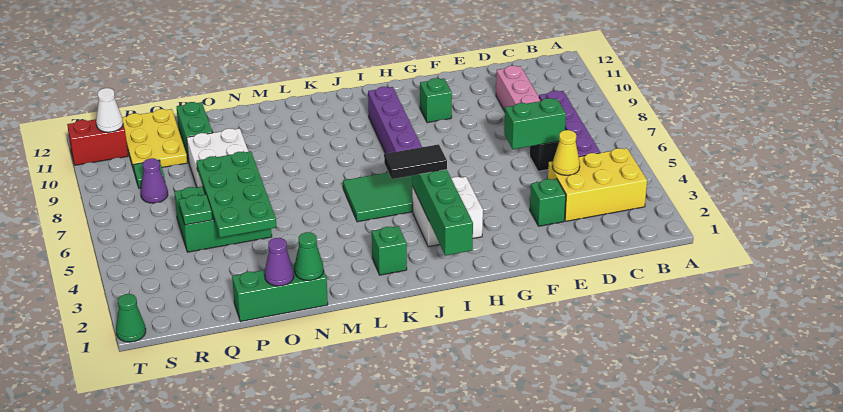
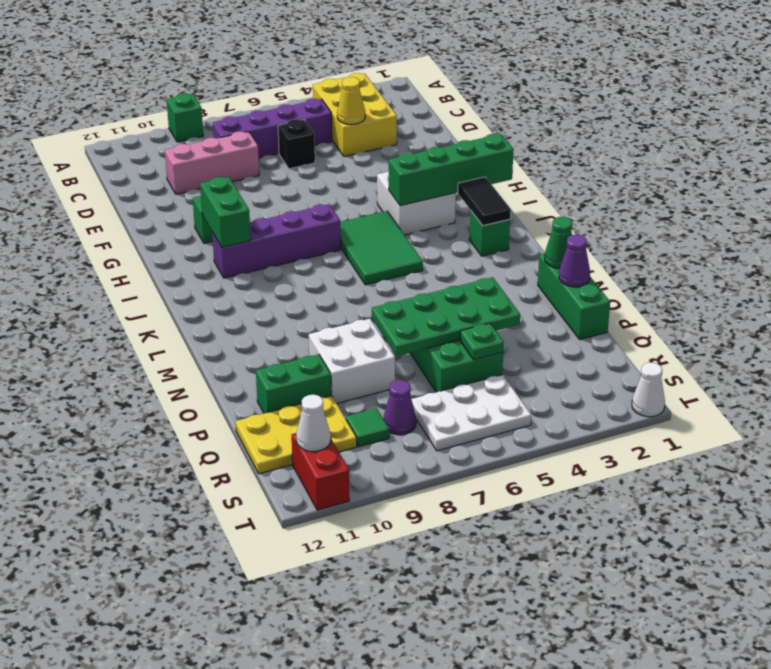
green 1x2 brick [504,98,566,149] -> green 1x2 brick moved to [200,177,251,247]
green 1x1 brick [530,179,566,226] -> green 1x1 brick moved to [167,93,203,142]
black 1x2 tile [384,144,447,179] -> black 1x2 tile moved to [458,177,511,226]
none -> white 2x3 plate [411,375,531,451]
green 1x1 cone [116,294,146,342] -> white 1x1 cone [632,362,665,417]

